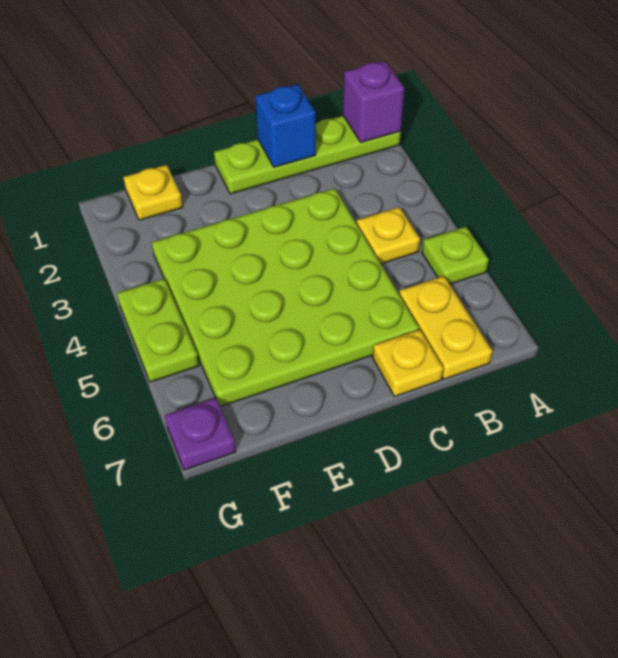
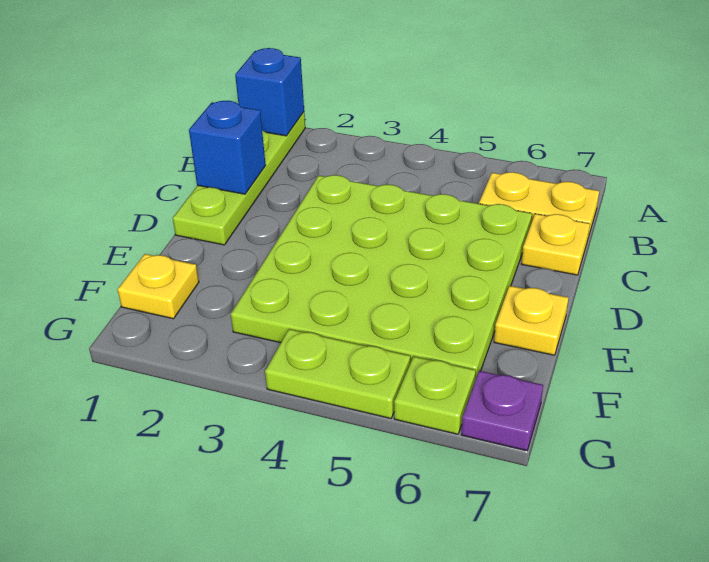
purple 1x1 brick [343,61,404,142] -> blue 1x1 brick [235,48,304,136]
lime 1x1 plate [422,227,489,284] -> lime 1x1 plate moved to [394,357,476,434]
yellow 1x1 plate [357,207,420,264] -> yellow 1x1 plate moved to [494,286,568,355]

